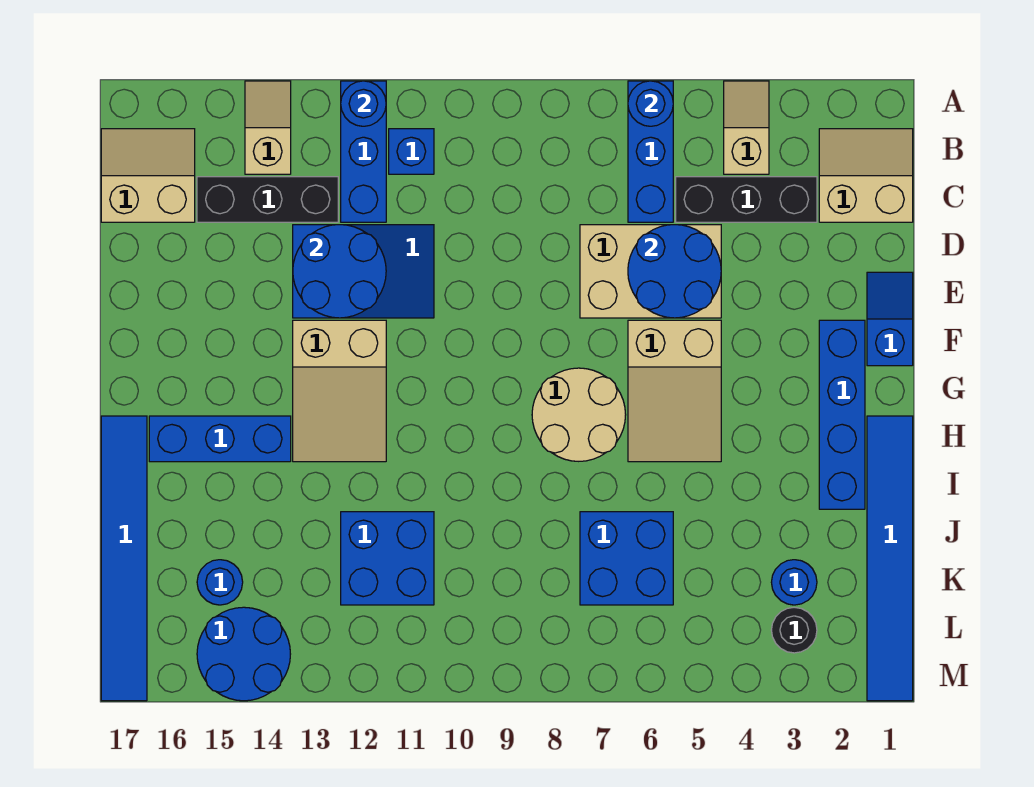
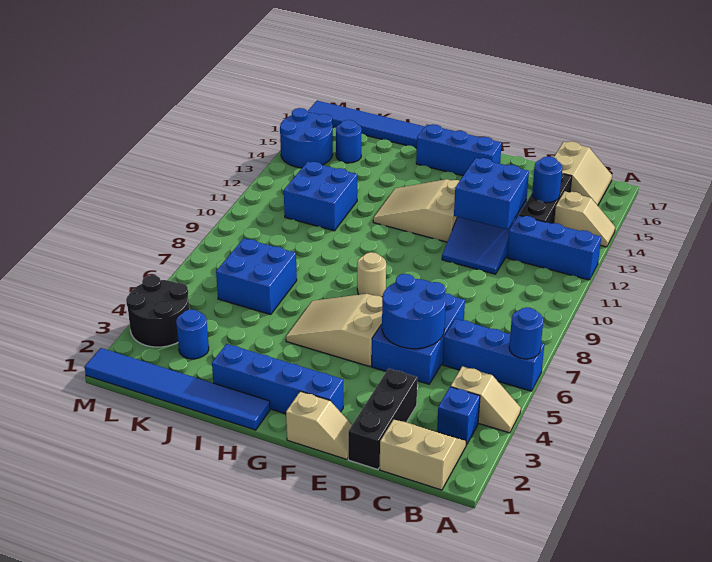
blue 1x1 round brick [341,81,386,126] -> blue 1x1 round brick moved to [532,156,562,203]
tan 2x2 slope [819,129,913,222] -> tan 2x2 slope turned to [380,420,466,490]
blue 1x1 brick [389,129,434,174] -> blue 1x1 brick moved to [437,387,480,445]
black 1x3 brick [676,177,817,222] -> black 1x3 brick moved to [348,368,417,469]
tan 2x3 brick [580,225,721,318] -> blue 2x3 brick [372,293,465,384]
blue 2x2 round brick [293,225,386,318] -> blue 2x2 brick [454,158,529,230]
blue 1x2 slope [867,272,913,366] -> tan 1x2 slope [286,391,352,459]
tan 2x2 round brick [532,368,626,461] -> tan 1x1 round brick [357,252,386,297]
blue 1x3 brick [149,416,291,462] -> blue 1x3 brick turned to [416,125,502,176]
black 1x1 round brick [771,607,817,653] -> black 2x2 round brick [126,275,189,347]

